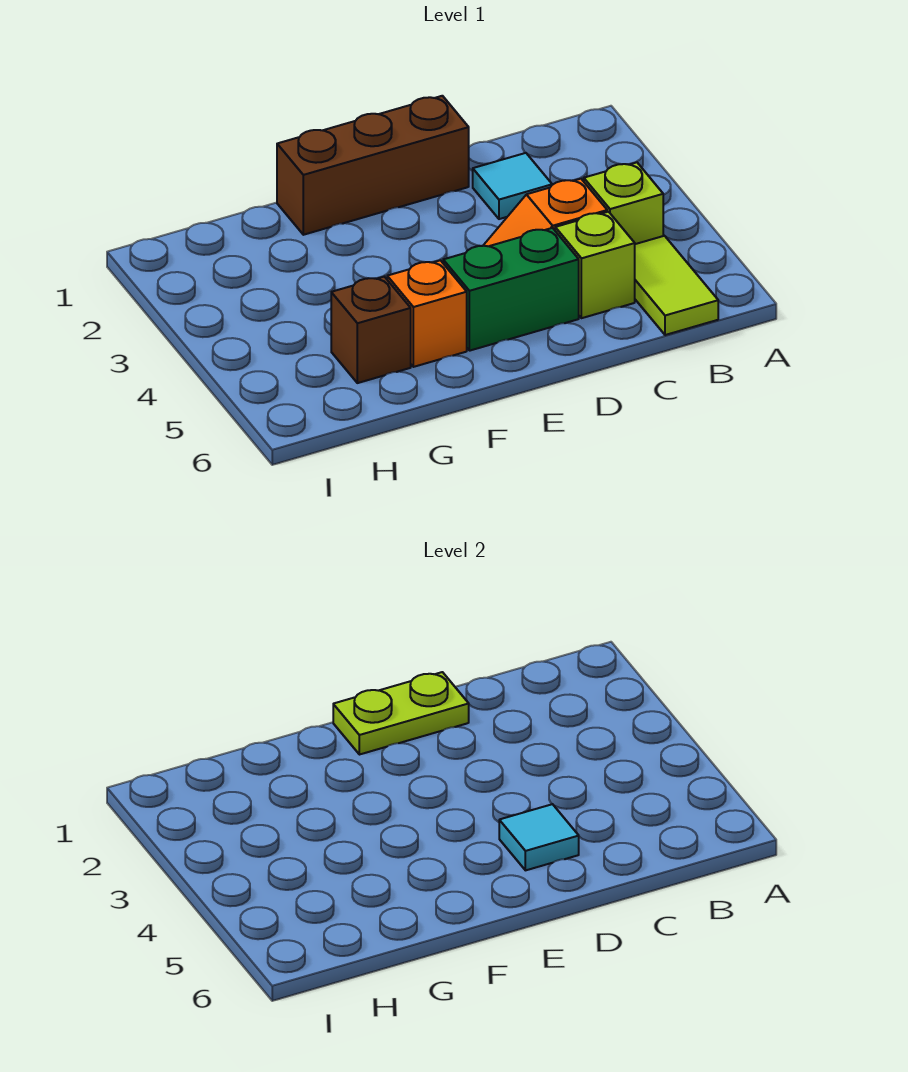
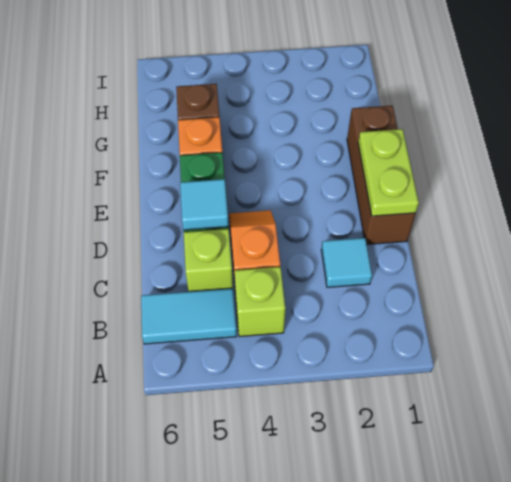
lime 1x2 tile [635,236,718,335] -> cyan 1x2 tile [141,288,237,344]

